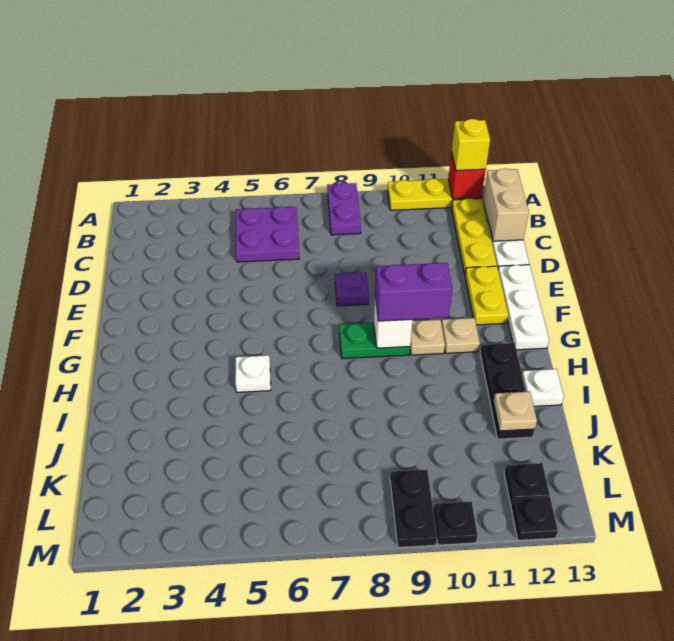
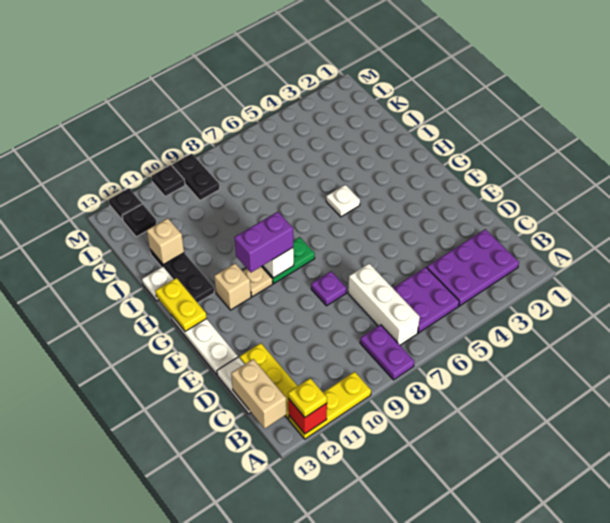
yellow 1x1 brick [452,119,490,171] -> yellow 1x1 plate [288,378,327,417]
none -> purple 2x3 plate [427,229,519,306]
none -> white 1x3 brick [348,264,420,345]
yellow 1x2 plate [465,266,508,325] -> yellow 1x2 plate moved to [155,278,207,331]
tan 1x1 plate [442,318,480,353] -> tan 1x1 brick [214,263,251,310]
tan 1x1 plate [493,392,537,431] -> tan 1x1 brick [147,218,184,265]

